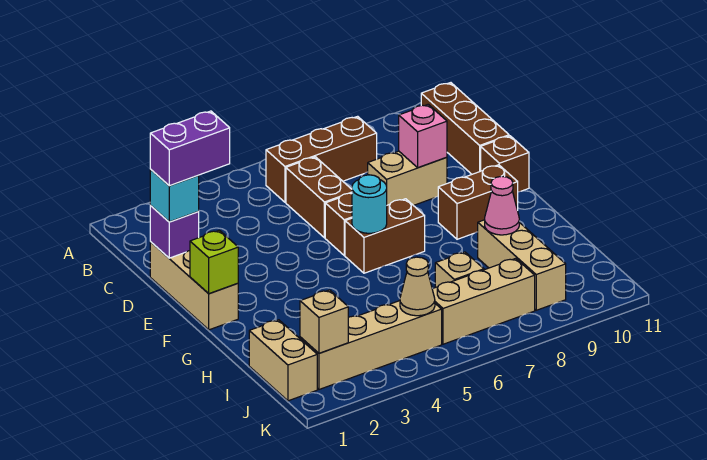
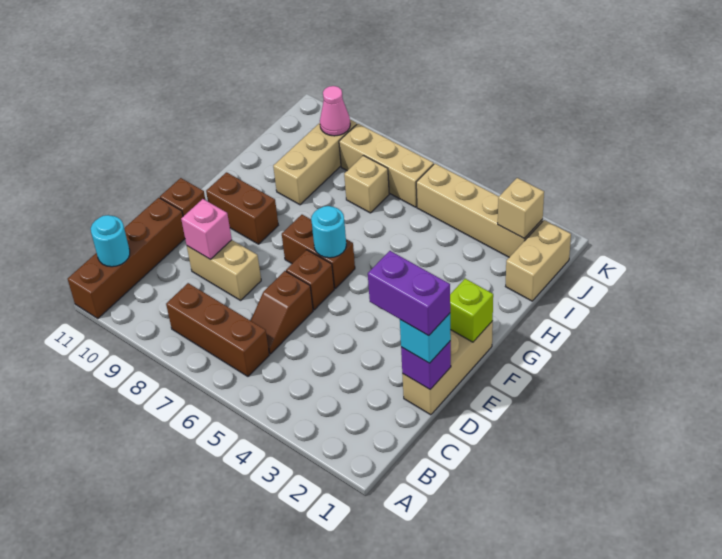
brown 1x3 brick [421,83,509,174] -> brown 1x4 brick [68,198,185,318]
none -> cyan 1x1 round brick [91,215,130,267]
brown 1x2 brick [286,157,352,238] -> brown 1x2 slope [251,271,313,354]
pink 1x1 cone [485,176,519,235] -> pink 1x1 cone moved to [320,86,350,136]
tan 1x1 cone [400,257,435,316] -> none

